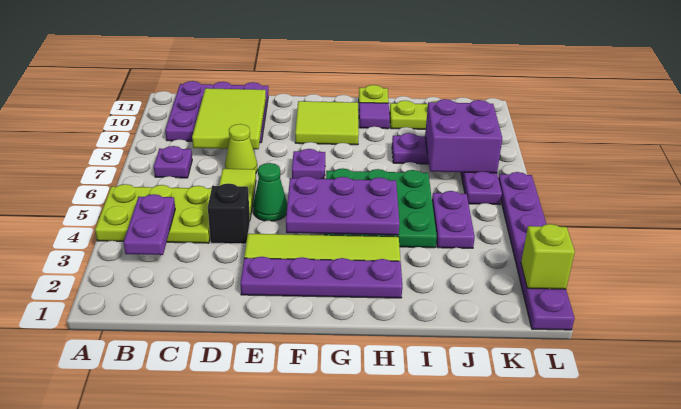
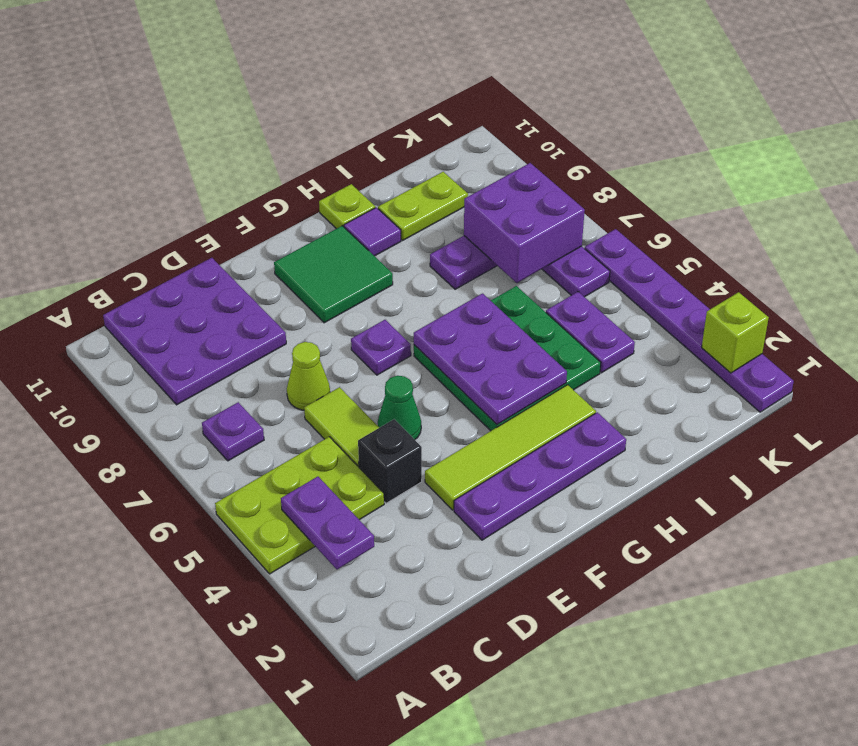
lime 2x3 tile [192,88,266,149] -> none
purple 2x3 plate [286,176,400,235] -> purple 2x3 plate turned to [414,293,567,425]
lime 2x2 tile [295,101,359,145] -> green 2x2 tile [274,226,393,323]

